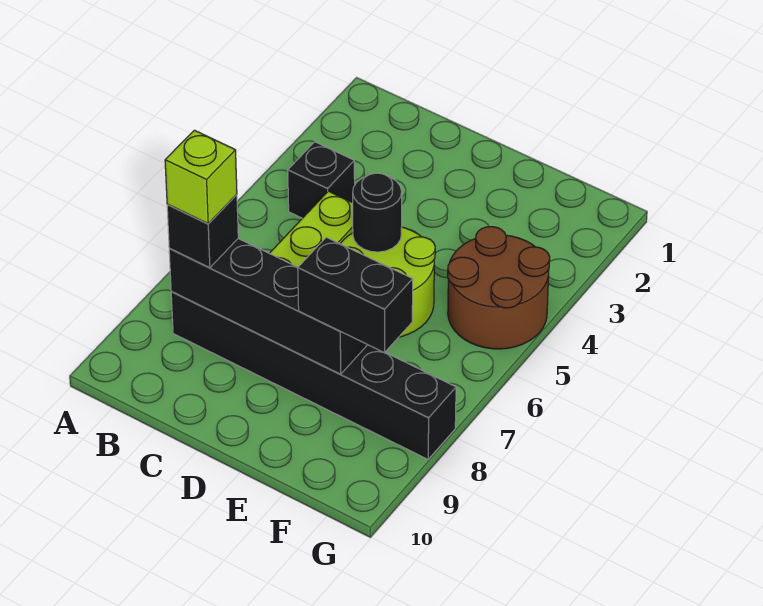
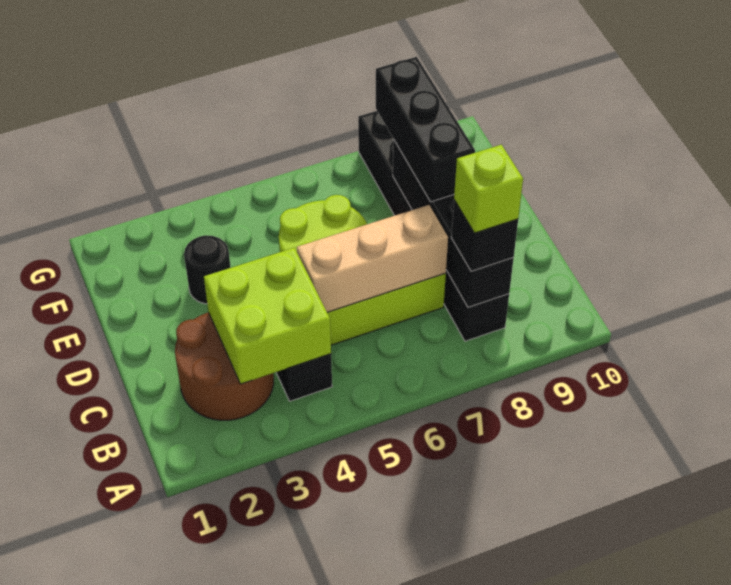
none -> lime 2x2 brick [204,248,331,384]
none -> tan 1x3 brick [297,205,448,312]
black 1x1 round brick [353,173,402,252] -> black 1x1 round brick moved to [184,235,231,304]
black 1x2 brick [298,237,413,353] -> black 1x3 brick [376,57,475,202]
brown 2x2 round brick [448,227,550,349] -> brown 2x2 round brick moved to [175,312,274,420]

